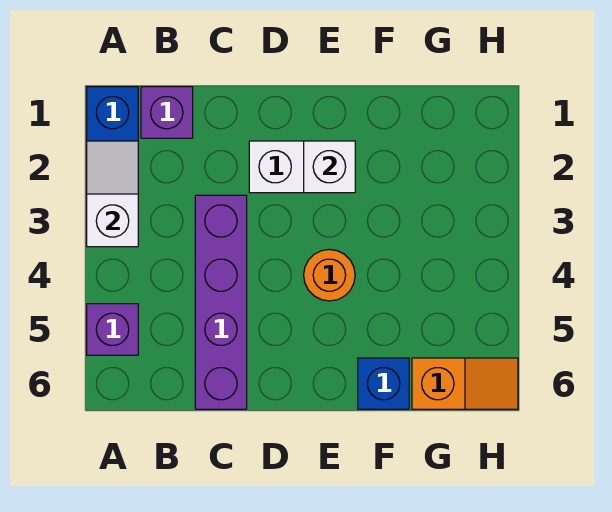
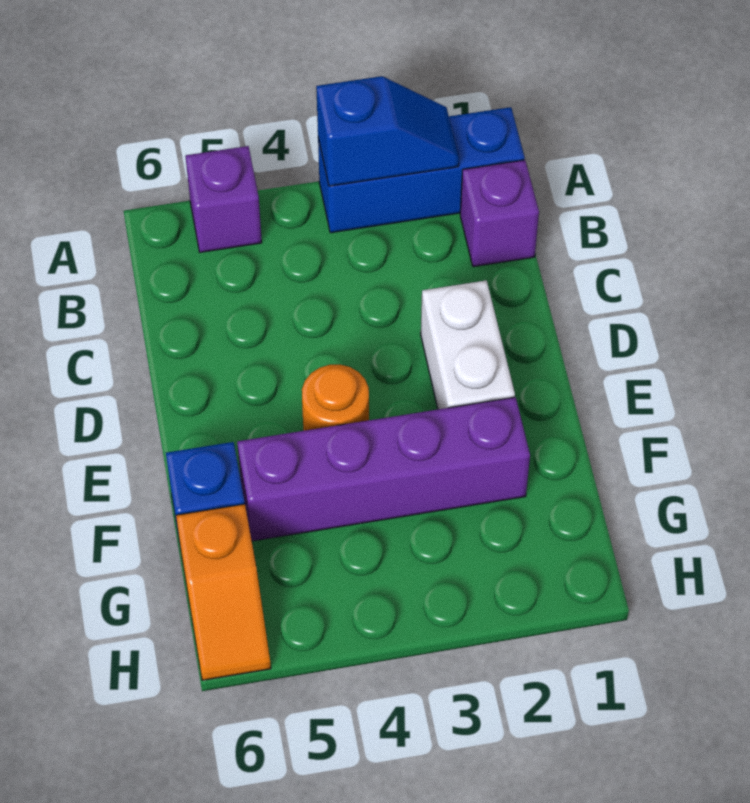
white 1x2 slope [87,141,138,247] -> blue 1x2 slope [316,76,459,186]
purple 1x4 brick [195,195,247,409] -> purple 1x4 brick moved to [237,397,530,541]
white 1x1 brick [304,141,355,193] -> none

